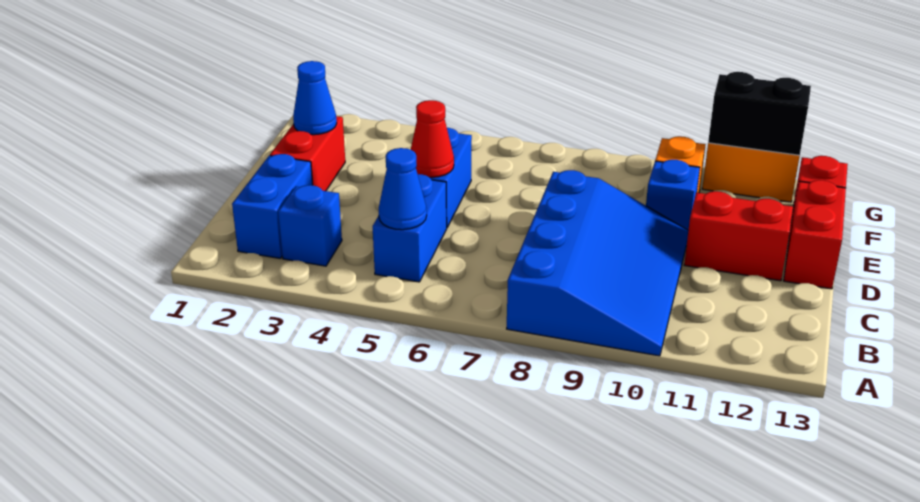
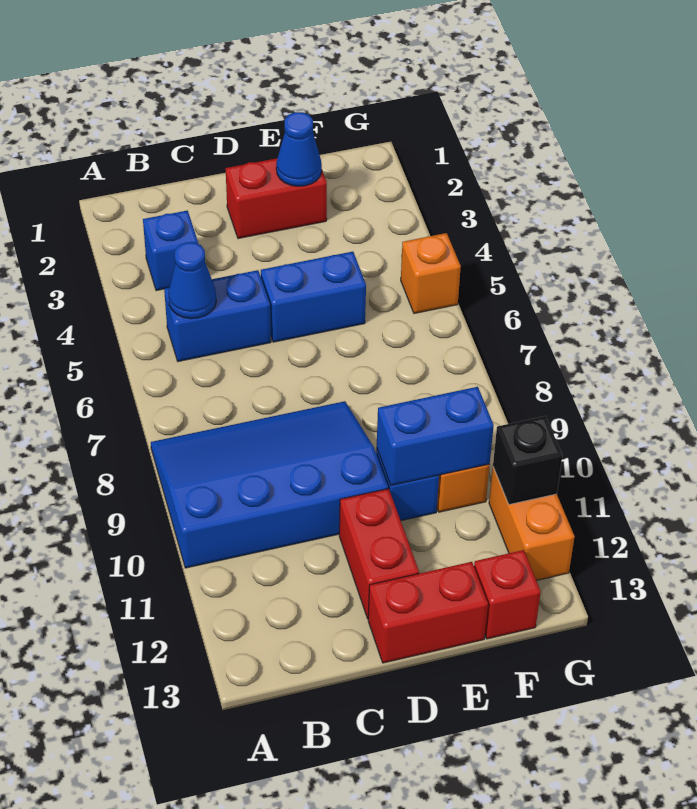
blue 3x4 slope [507,170,688,356] -> blue 3x4 slope turned to [151,401,388,568]
blue 1x2 brick [232,154,313,259] -> blue 1x2 brick moved to [377,387,494,485]
red 1x1 cone [411,100,454,177] -> none
none -> orange 1x1 brick [401,233,461,314]
black 1x2 brick [708,72,811,155] -> black 1x1 brick [493,416,562,505]

